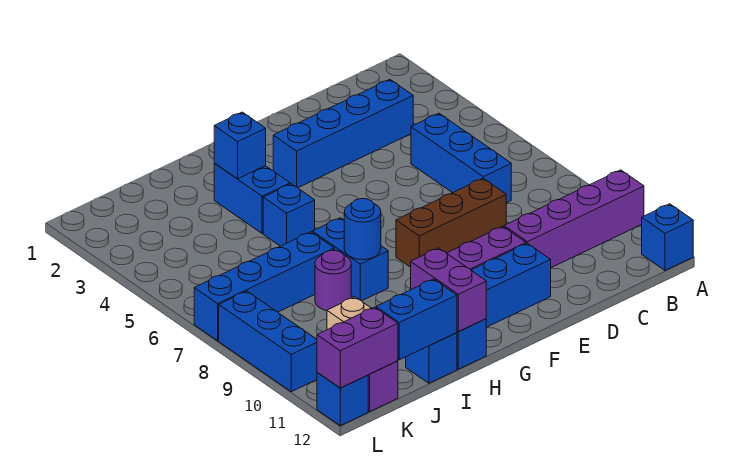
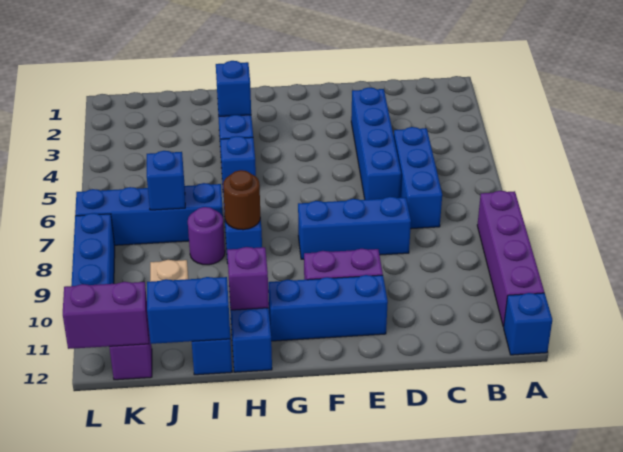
purple 1x4 brick [504,170,644,268] -> purple 1x4 brick turned to [477,191,544,327]
blue 1x4 brick [273,79,413,188] -> blue 1x4 brick turned to [351,88,401,200]
brown 1x3 brick [396,179,506,267] -> blue 1x3 brick [298,197,411,259]
blue 1x1 round brick [344,199,381,260] -> brown 1x1 round brick [223,170,260,230]
purple 1x2 brick [411,248,486,332] -> purple 1x1 brick [227,247,269,310]
blue 1x1 brick [317,373,368,426] -> blue 1x1 brick moved to [147,151,185,210]

